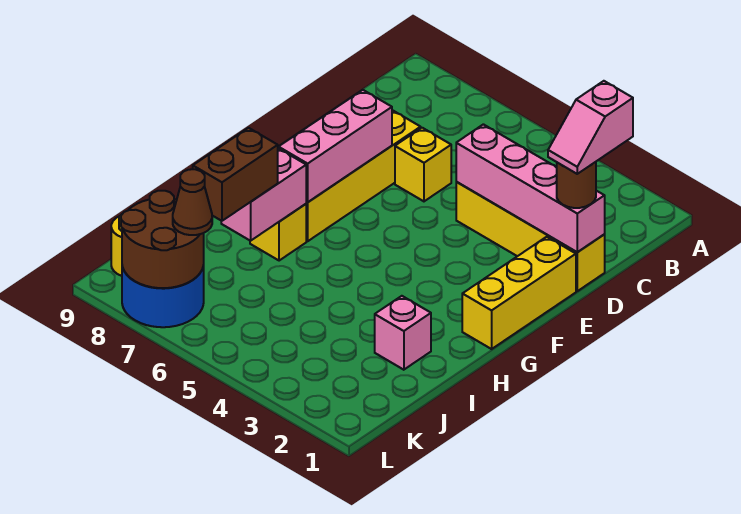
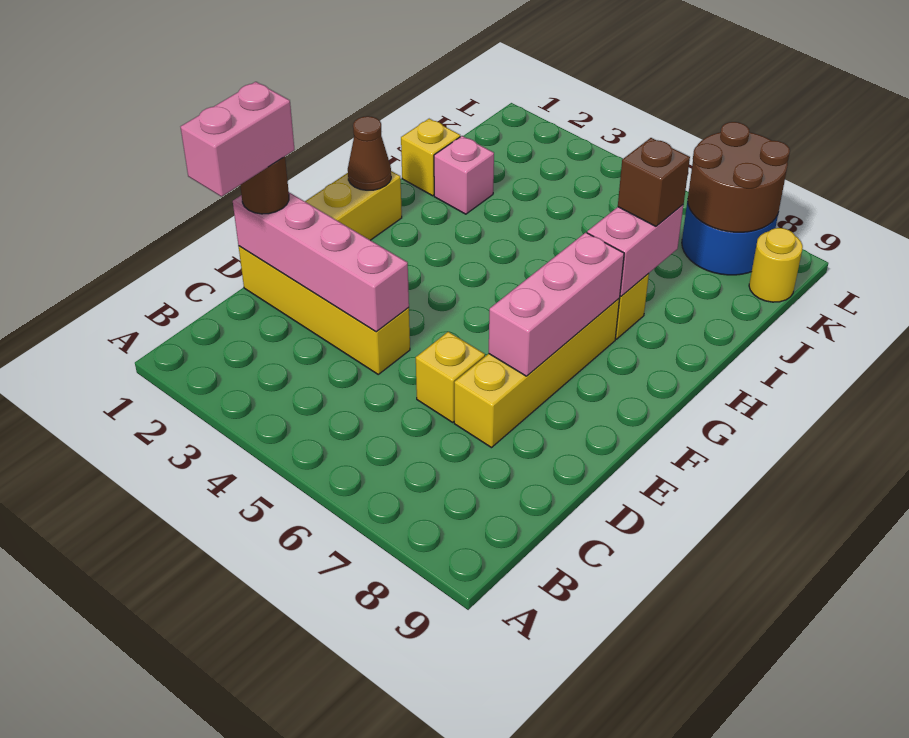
pink 1x2 slope [548,81,633,174] -> pink 1x2 brick [181,82,295,197]
none -> yellow 1x1 brick [401,119,460,196]
brown 1x2 brick [193,128,278,221] -> brown 1x1 brick [618,138,690,226]
brown 1x1 cone [173,169,212,235] -> brown 1x1 cone moved to [348,116,391,190]

